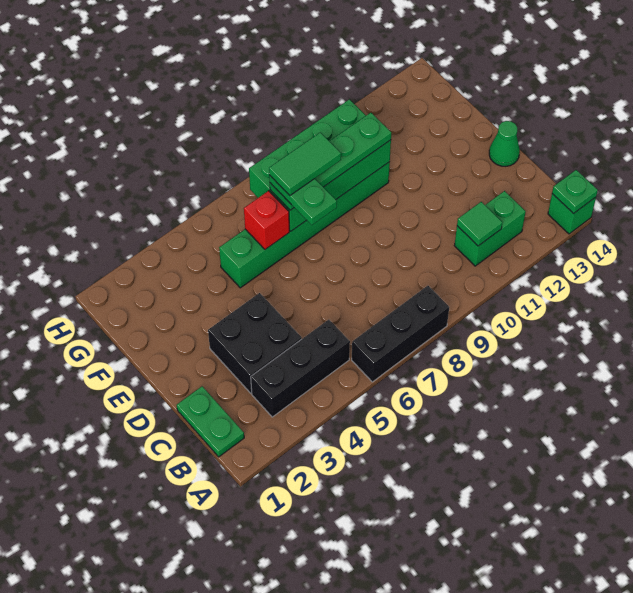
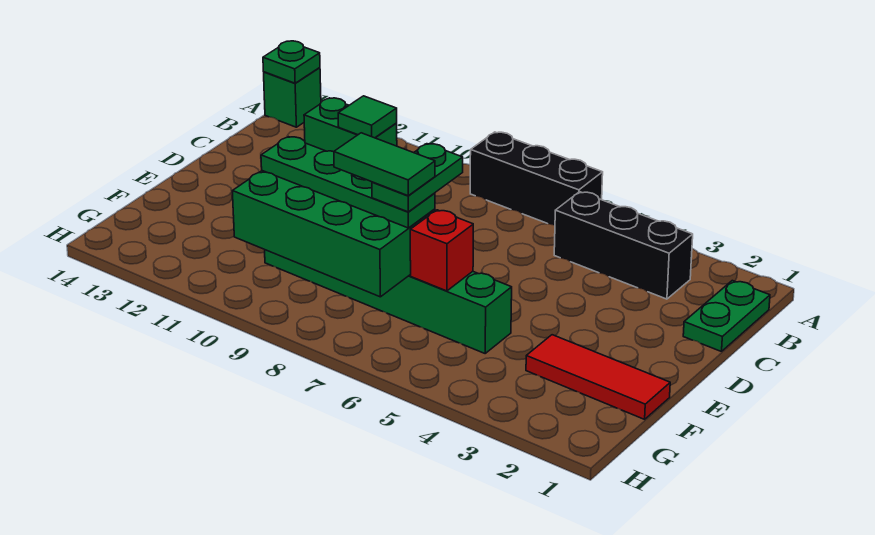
black 2x2 brick [208,293,302,393] -> none
green 1x1 cone [489,121,520,166] -> none
none -> red 1x3 tile [526,335,670,419]

